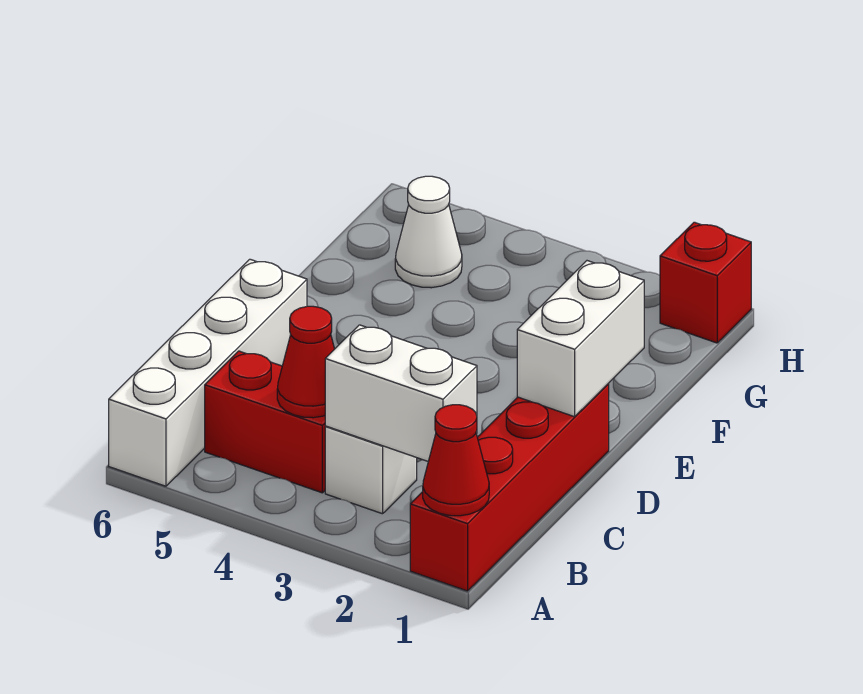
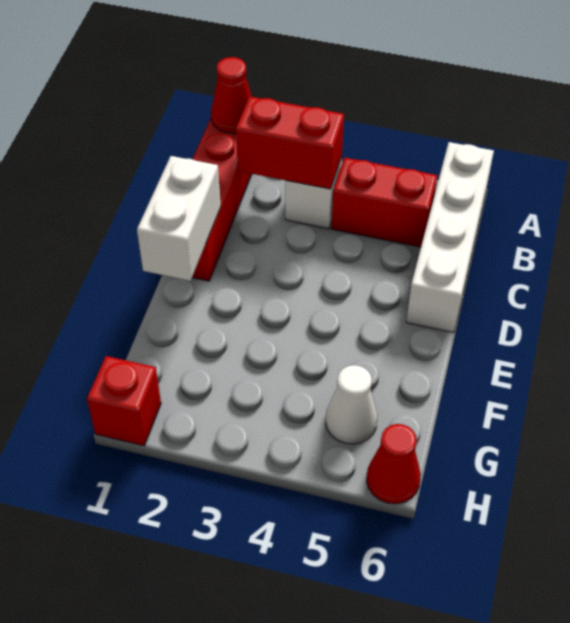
white 1x2 brick [325,325,477,461] -> red 1x2 brick [236,96,344,189]
red 1x1 cone [277,306,334,418] -> red 1x1 cone moved to [367,424,421,504]

